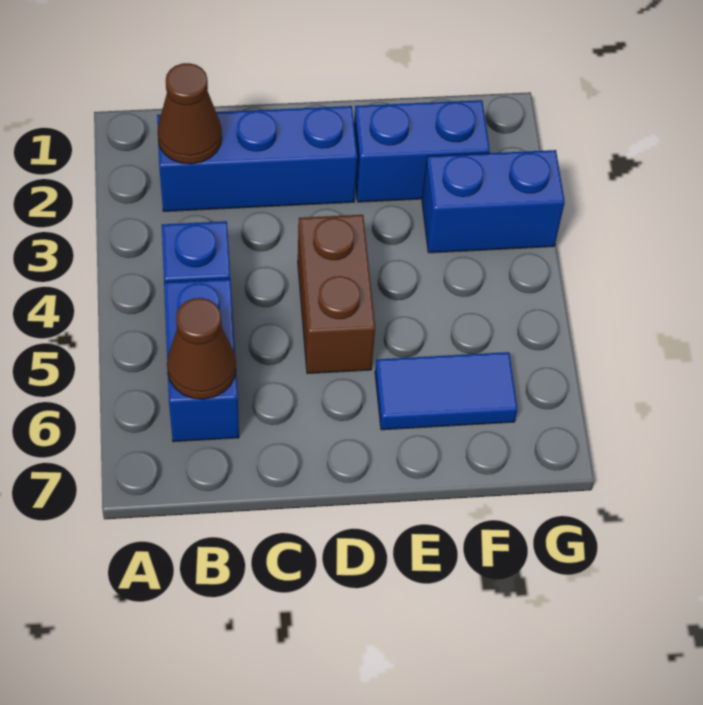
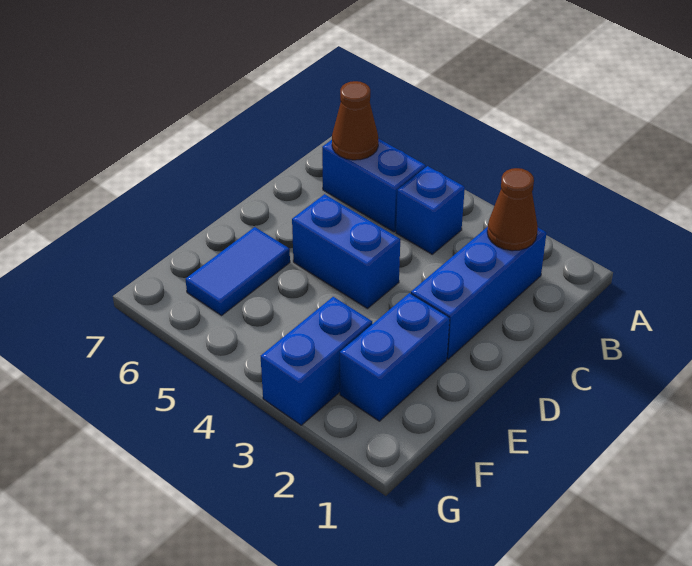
brown 1x2 brick [298,215,375,374] -> blue 1x2 brick [292,194,400,309]

